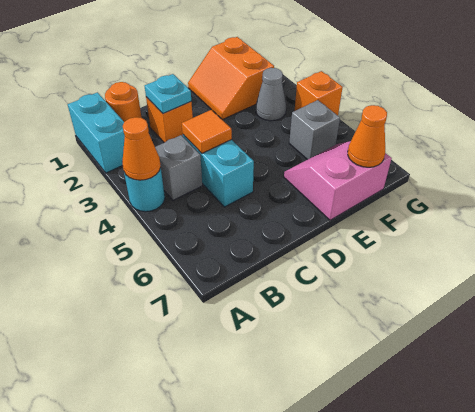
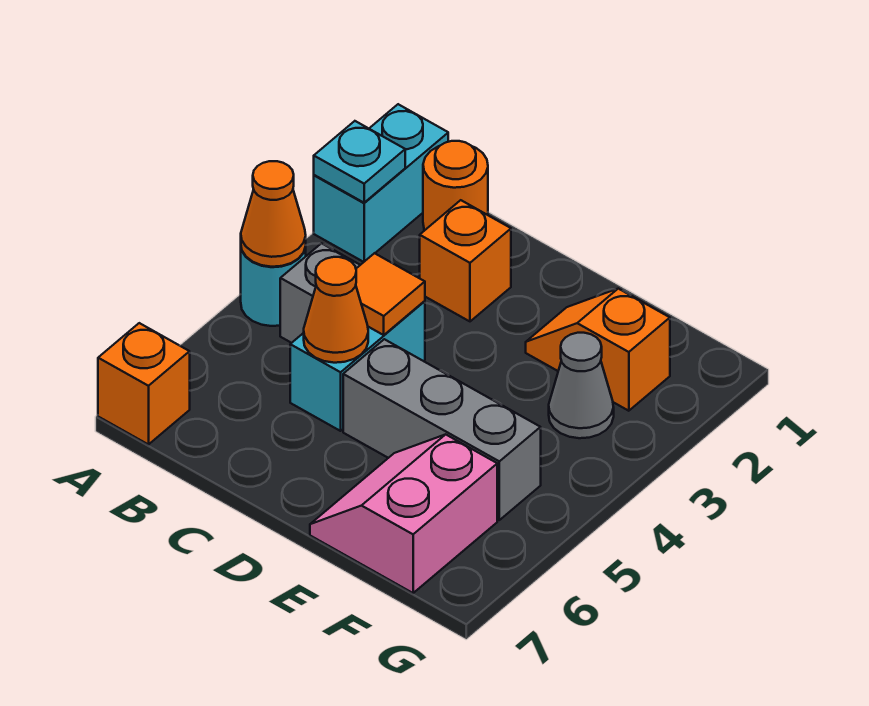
cyan 1x1 plate [145,74,191,114] -> cyan 1x1 plate moved to [314,121,405,203]
orange 2x2 slope [188,37,274,120] -> orange 1x2 slope [526,289,670,411]
pink 2x2 slope [284,141,392,220] -> pink 2x2 slope turned to [310,434,497,593]
grey 1x1 brick [289,100,340,160] -> grey 1x3 brick [343,339,541,520]
orange 1x1 cone [348,105,387,167] -> orange 1x1 cone moved to [304,257,368,363]
orange 1x1 brick [295,71,343,115] -> orange 1x1 brick moved to [98,323,190,445]

